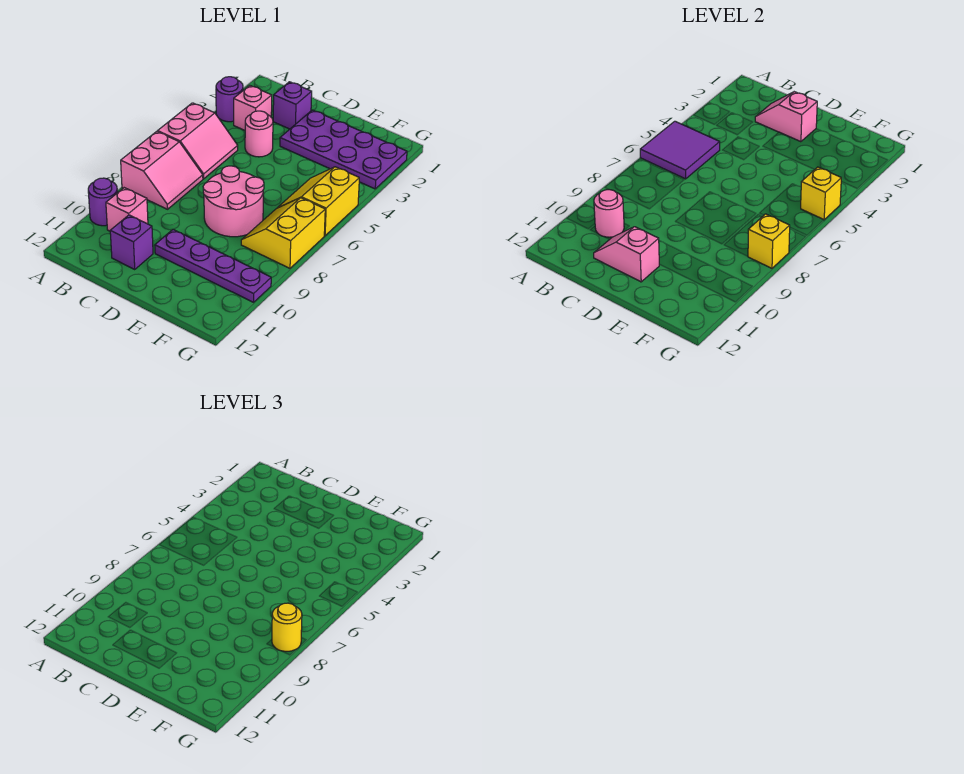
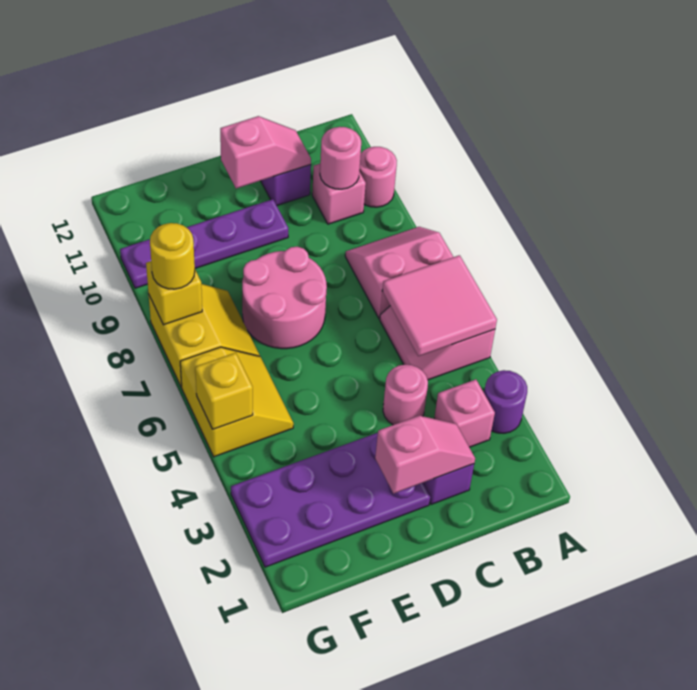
purple 2x2 tile [640,121,720,179] -> pink 2x2 tile [382,255,497,356]
pink 2x2 slope [121,131,203,209] -> pink 2x2 slope turned to [345,227,453,318]
purple 1x1 round brick [88,178,117,226] -> pink 1x1 round brick [359,147,397,207]

